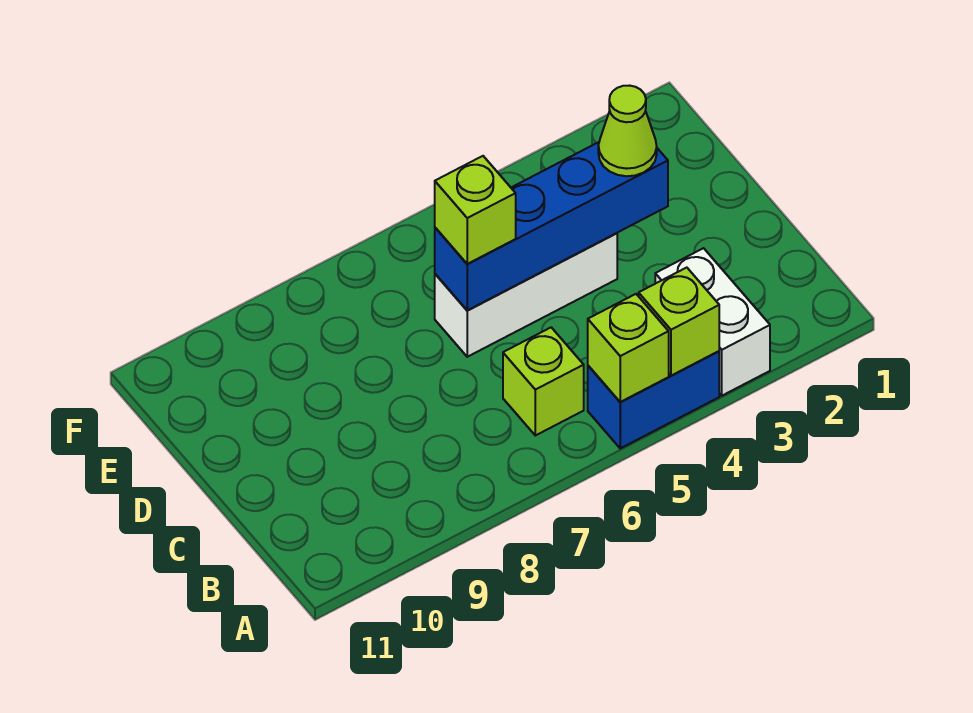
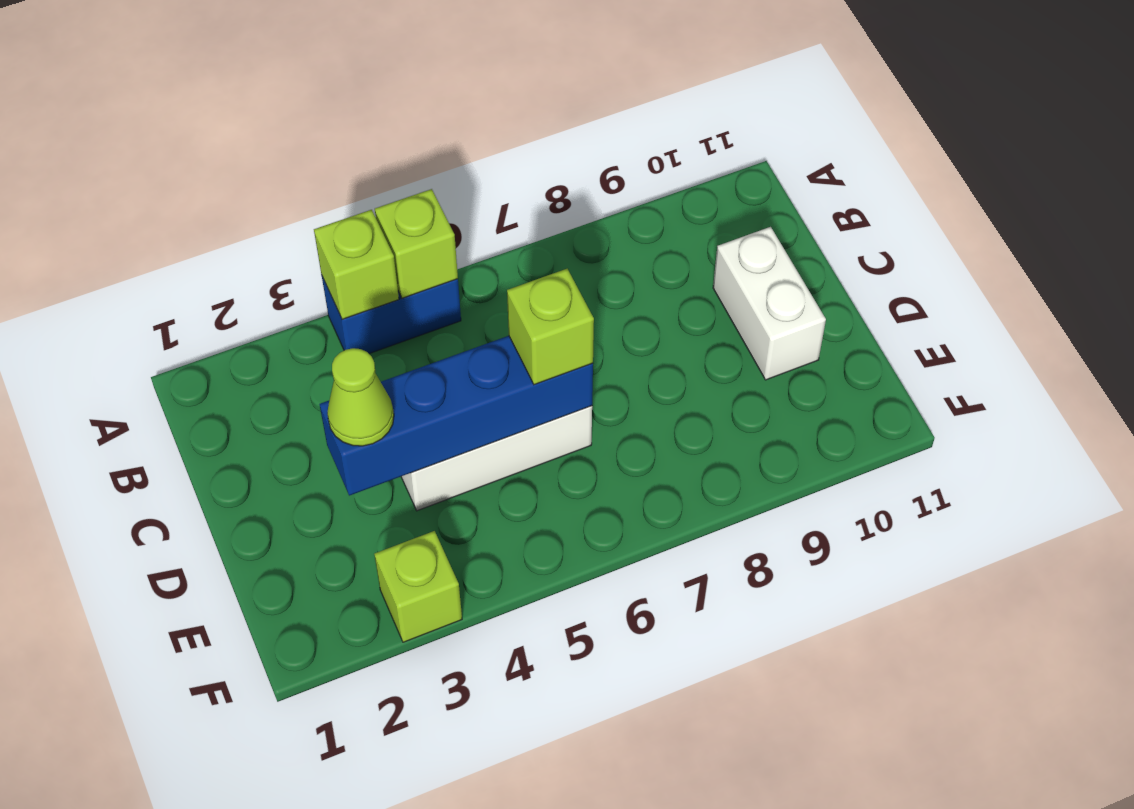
white 1x2 brick [655,248,770,396] -> white 1x2 brick moved to [713,227,826,380]
lime 1x1 brick [503,328,584,435] -> lime 1x1 brick moved to [374,531,462,642]

